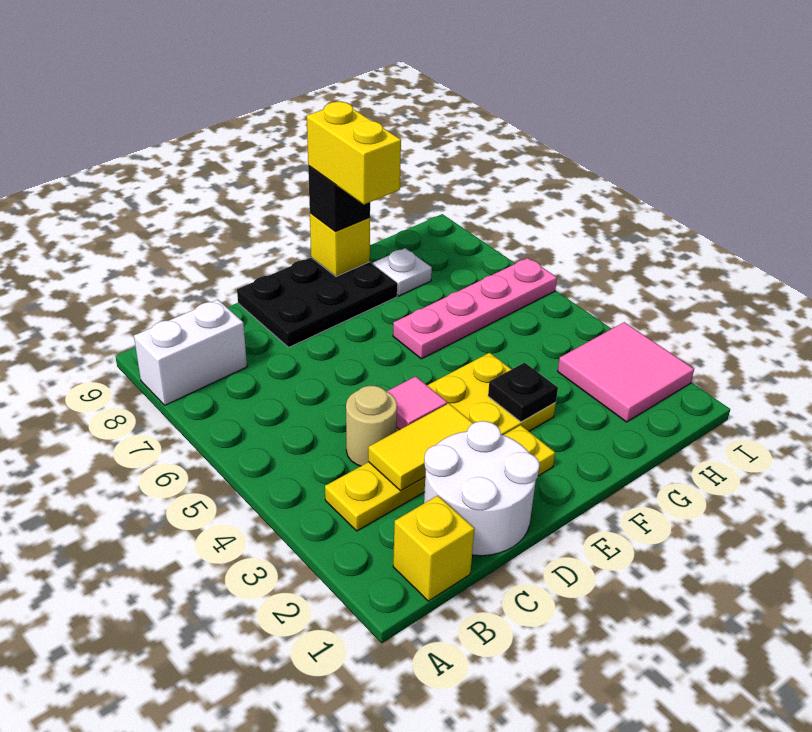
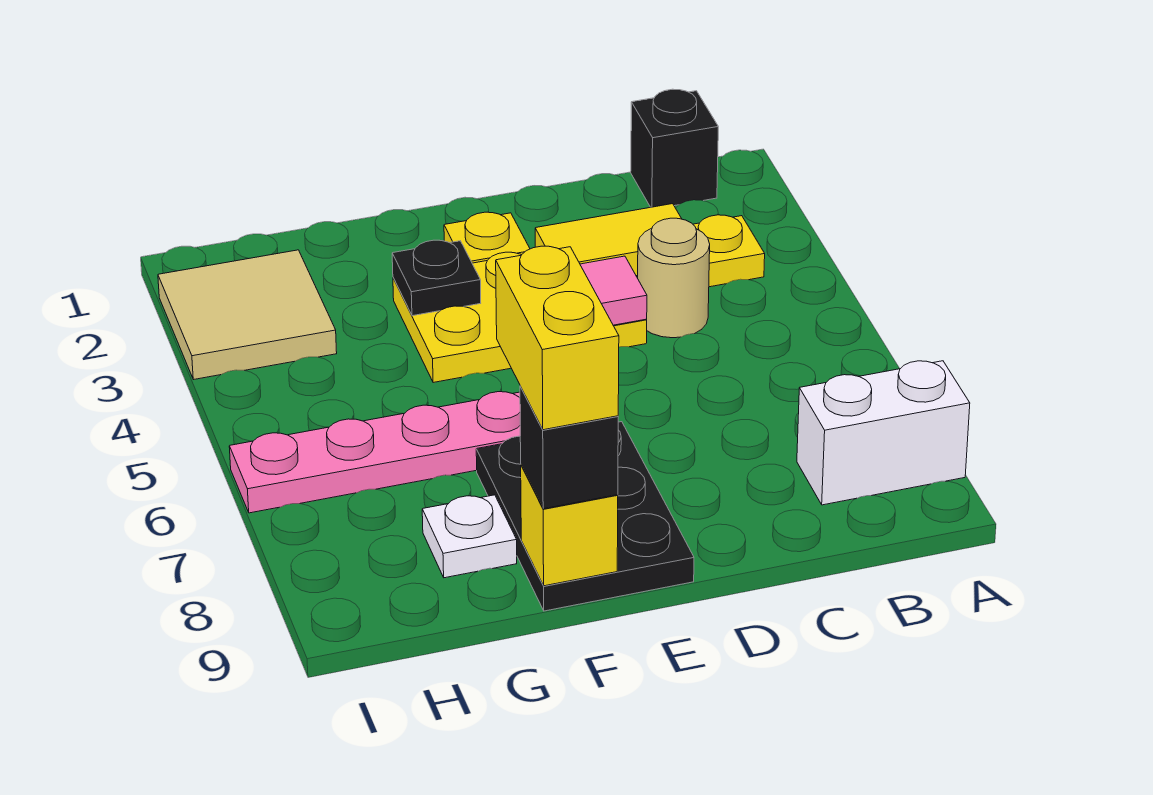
yellow 1x1 brick [393,496,475,601] -> black 1x1 brick [631,89,718,207]
white 2x2 round brick [424,421,540,556] -> none
black 2x3 plate [237,257,397,347] -> black 2x3 plate turned to [476,422,694,611]
pink 2x2 tile [558,322,694,422] -> tan 2x2 tile [158,250,337,380]

